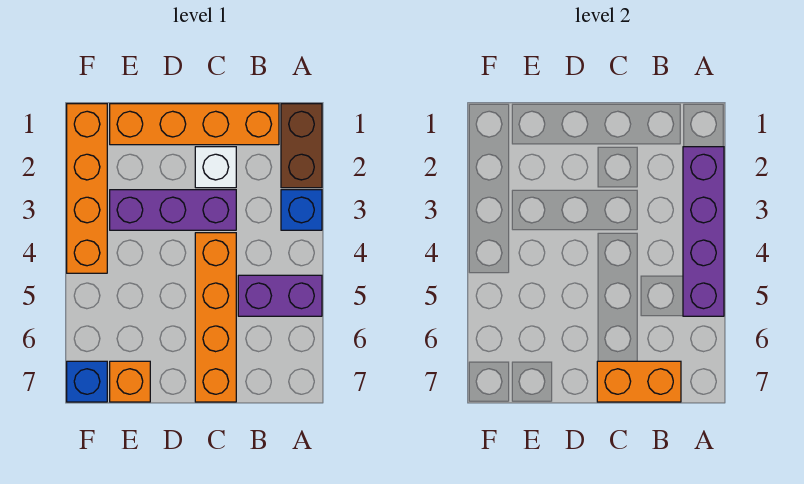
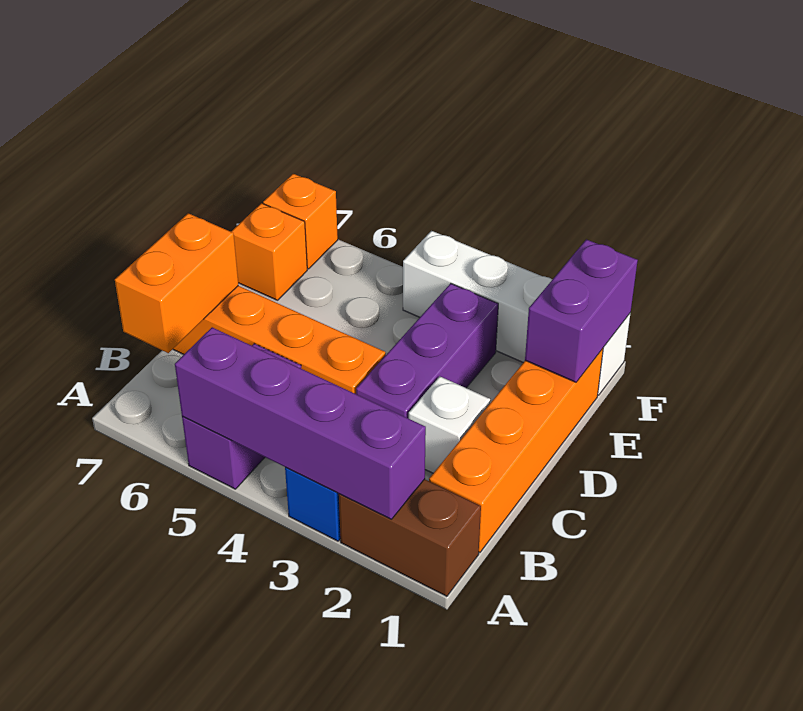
none -> purple 1x2 brick [525,239,638,382]
orange 1x4 brick [67,104,107,273] -> white 1x4 brick [403,231,630,395]
blue 1x1 brick [67,361,107,402] -> orange 1x1 brick [263,174,338,269]

